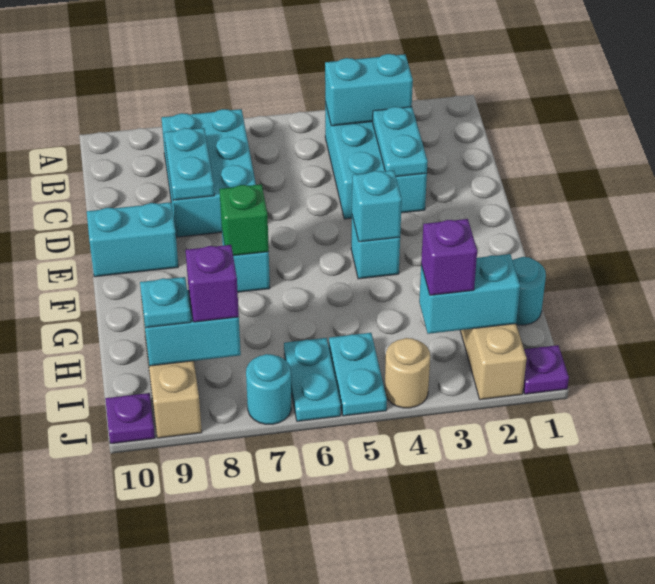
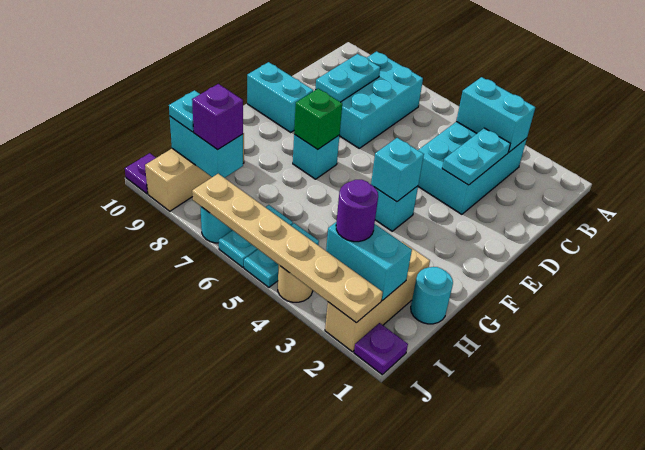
purple 1x1 brick [421,219,477,295] -> purple 1x1 round brick [336,180,378,242]
none -> tan 1x6 plate [192,174,383,323]

